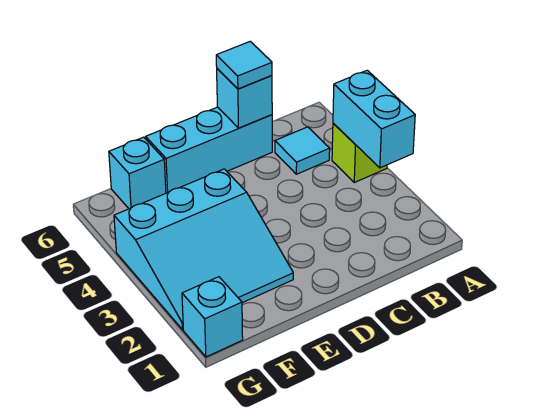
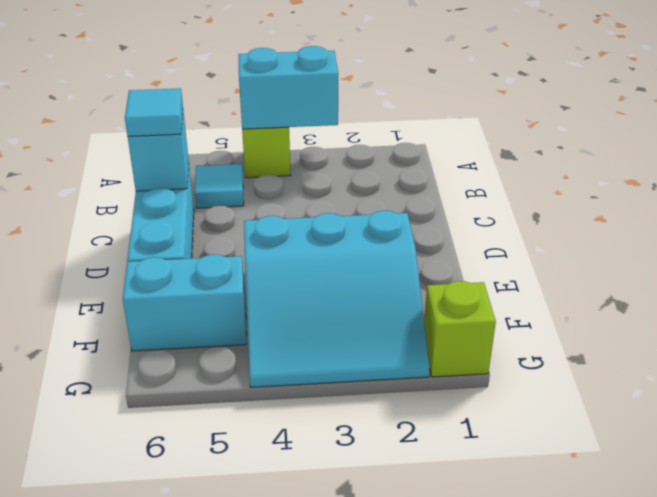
cyan 3x3 slope [114,169,293,330] -> cyan 3x3 slope turned to [244,211,430,387]
cyan 1x1 brick [109,137,166,209] -> cyan 1x2 brick [123,254,246,351]
cyan 1x1 brick [182,277,243,357] -> lime 1x1 brick [424,281,496,377]

